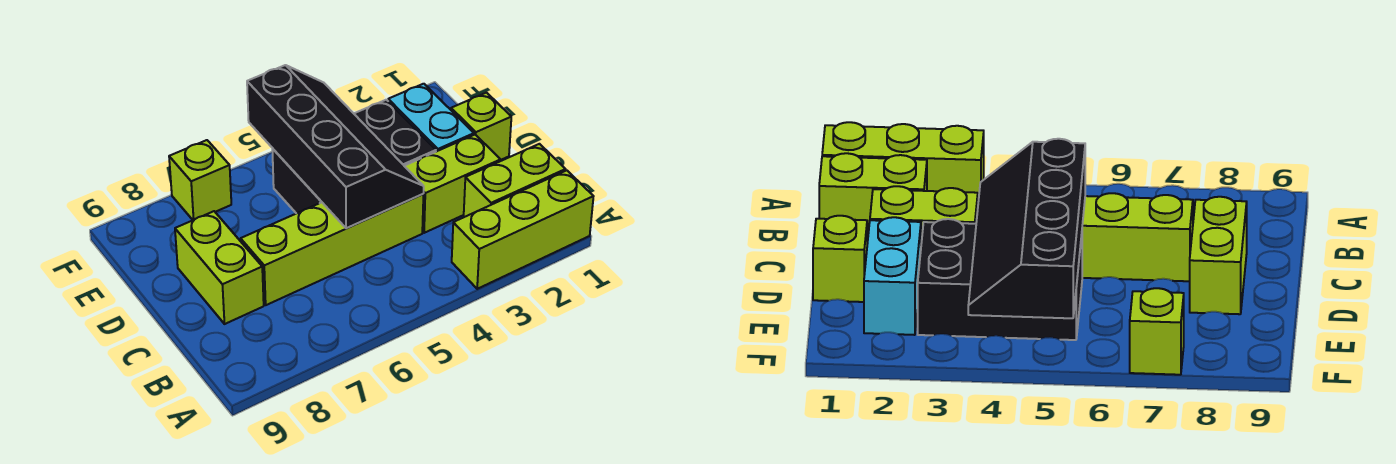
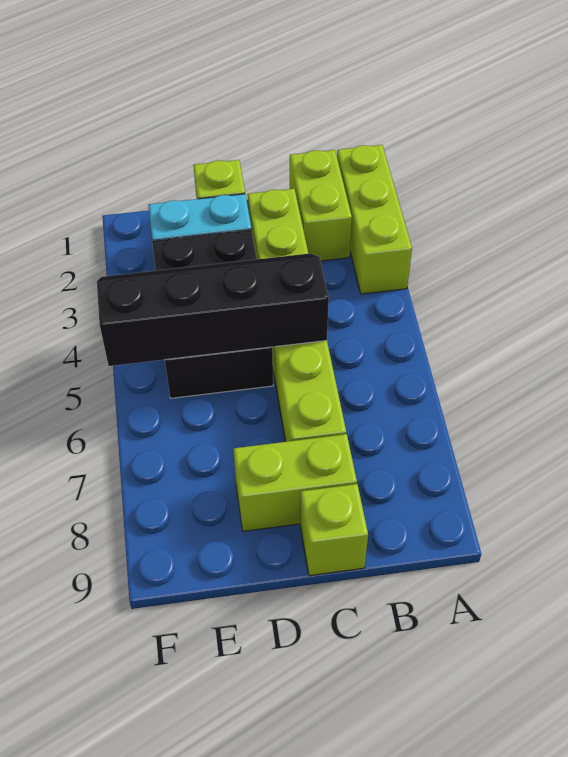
lime 1x1 brick [169,140,231,220] -> lime 1x1 brick moved to [300,484,368,576]

